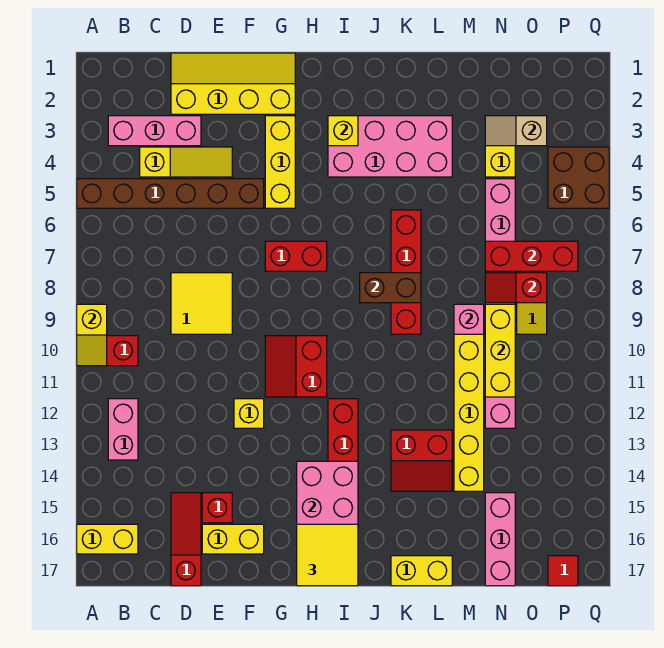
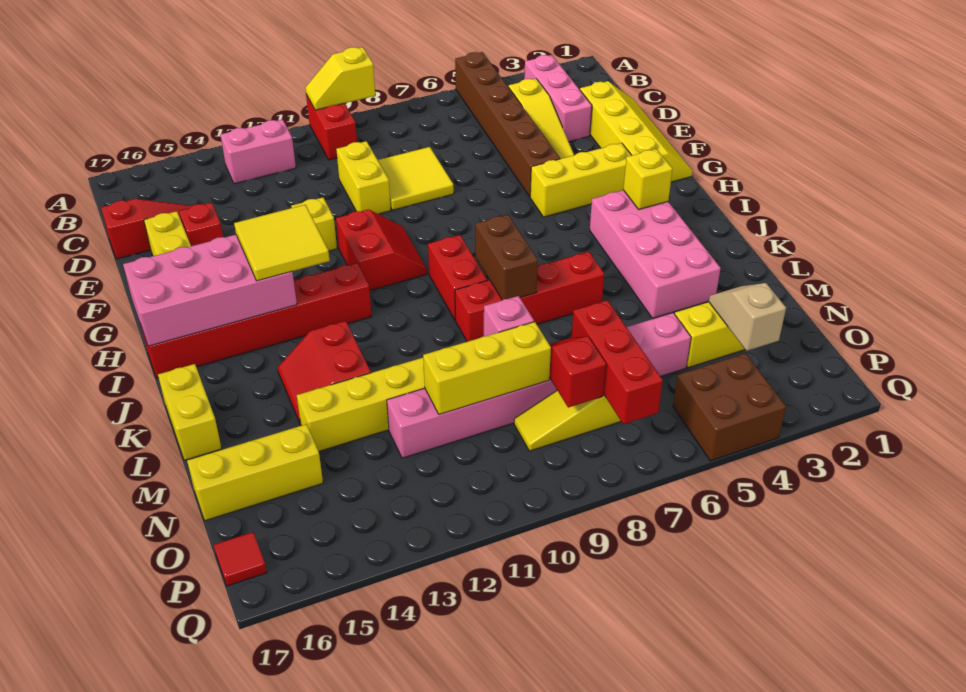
yellow 1x2 brick [77,524,138,554] -> yellow 1x2 brick moved to [336,141,391,214]
red 1x2 brick [265,241,327,271] -> red 1x2 brick moved to [428,235,487,320]
red 2x2 slope [265,336,327,397] -> red 2x2 slope turned to [336,209,427,291]
yellow 2x2 tile [297,524,358,586] -> yellow 2x2 tile moved to [234,205,330,281]
pink 1x3 brick [485,493,515,586] -> yellow 1x3 brick [187,424,323,521]

